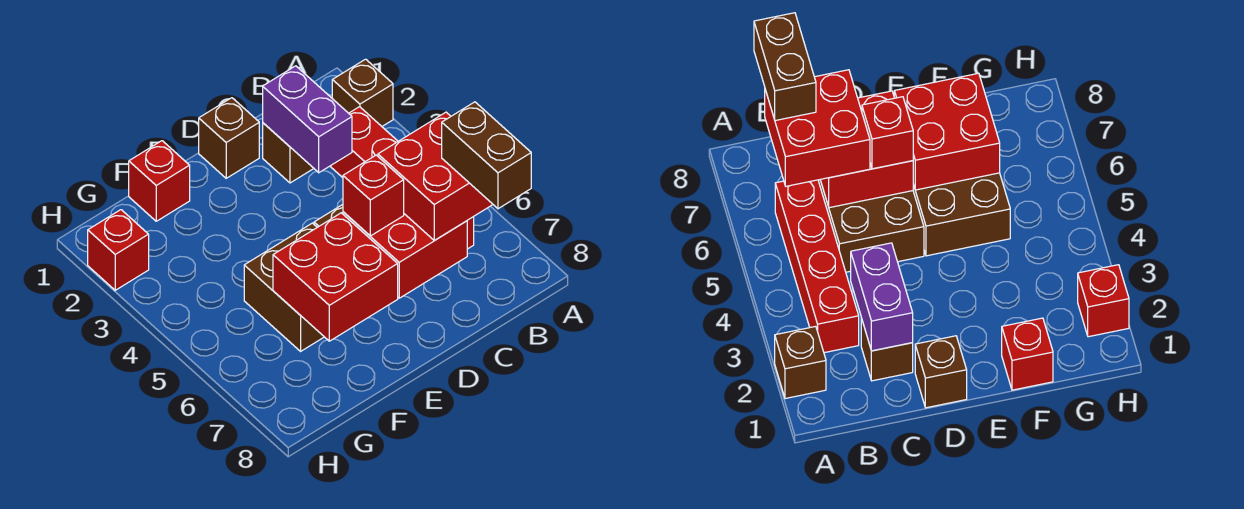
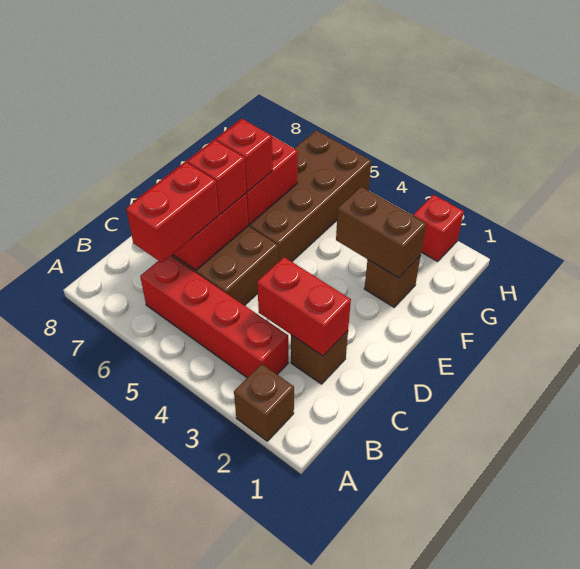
red 2x2 brick [378,112,493,241] -> red 1x2 brick [126,162,219,263]
brown 1x2 brick [442,102,531,209] -> brown 1x2 brick moved to [336,187,426,278]
purple 1x2 brick [263,66,352,173] -> red 1x2 brick [257,257,351,356]
brown 1x1 brick [199,98,259,178] -> brown 1x1 brick moved to [364,256,421,307]
brown 2x2 brick [244,223,324,351] -> brown 2x4 brick [248,130,371,262]
red 1x1 brick [129,141,190,221] -> red 1x1 brick moved to [216,119,273,192]

